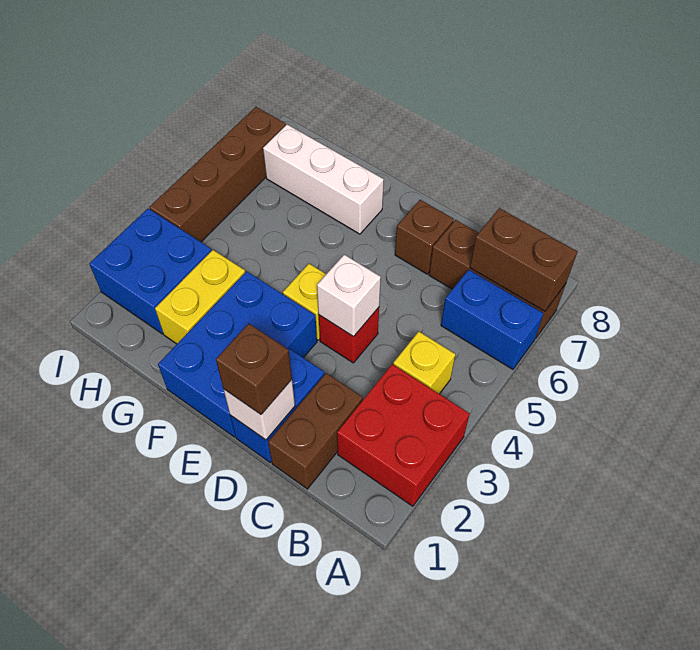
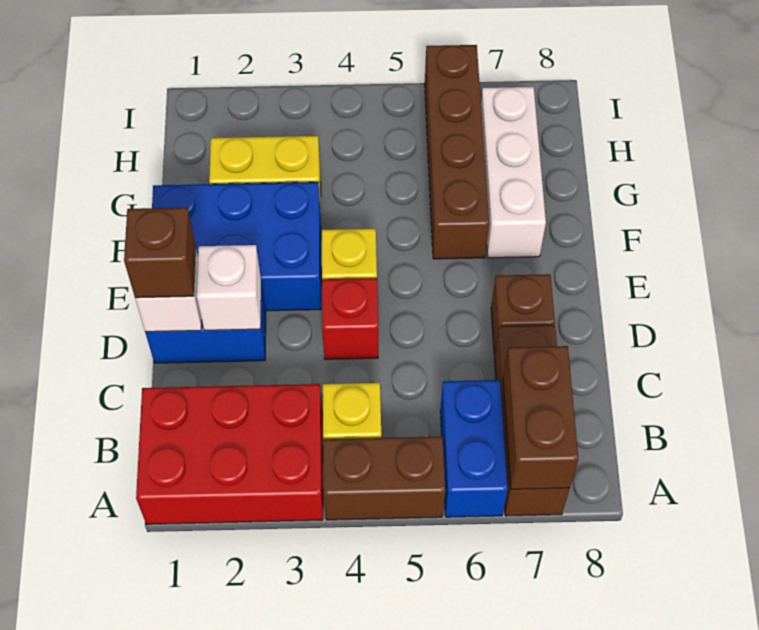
red 2x2 brick [337,364,470,506] -> red 2x3 brick [136,384,323,524]
brown 1x2 brick [268,373,363,489] -> brown 1x2 brick moved to [323,437,445,520]
white 1x1 brick [317,255,381,337] -> white 1x1 brick moved to [197,245,261,330]
blue 2x2 brick [89,209,212,334] -> none
brown 1x4 brick [150,107,286,242] -> brown 1x4 brick turned to [425,45,489,259]

